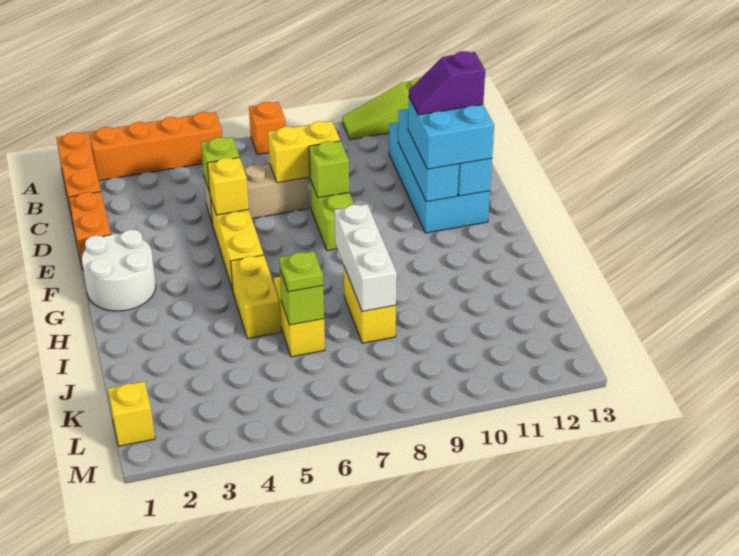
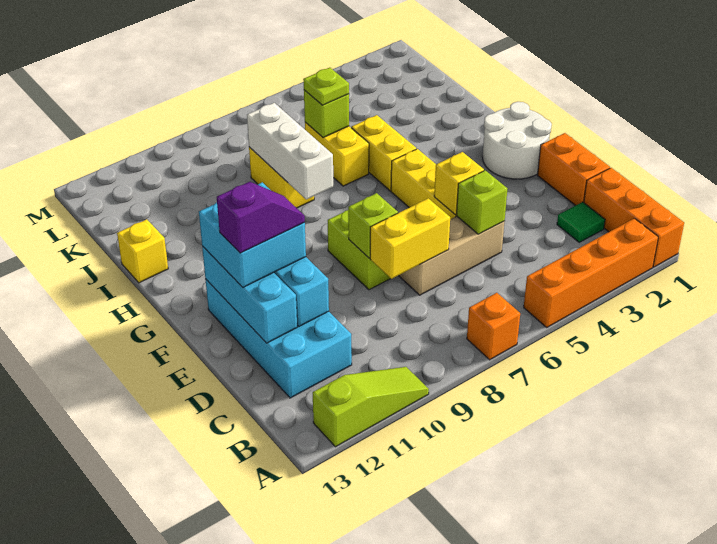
none -> green 1x1 tile [557,202,605,242]
yellow 1x1 brick [108,381,155,446] -> yellow 1x1 brick moved to [117,219,168,283]

